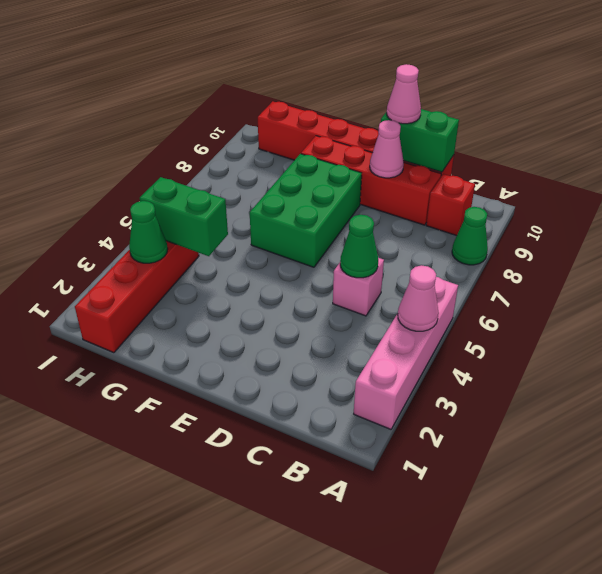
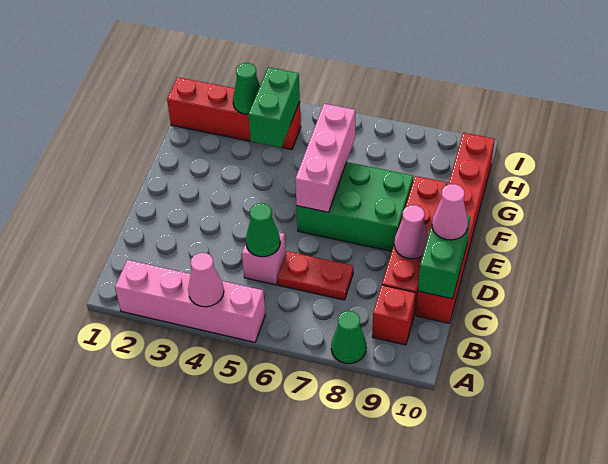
none -> red 1x2 plate [278,251,353,300]
none -> pink 1x3 brick [295,104,355,212]

